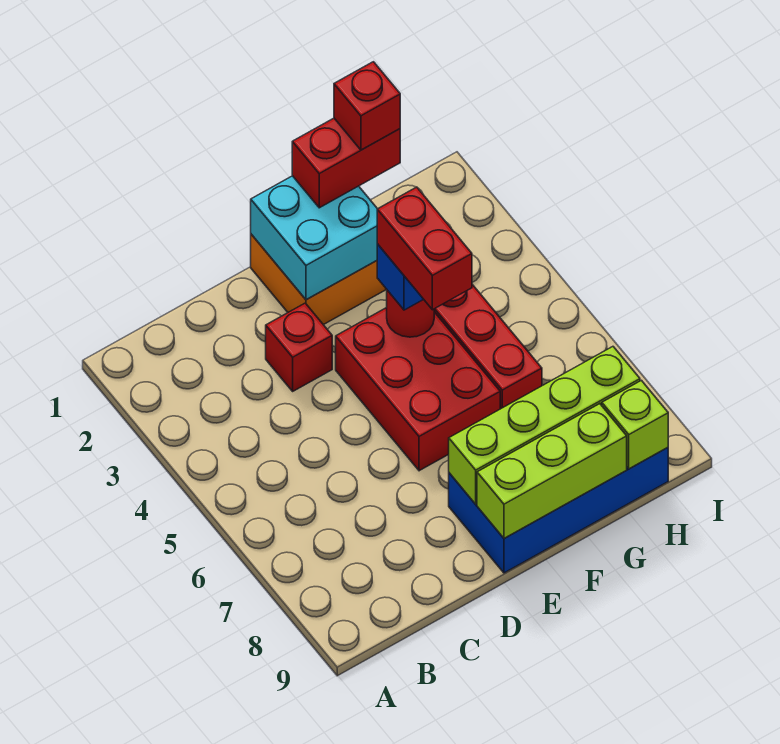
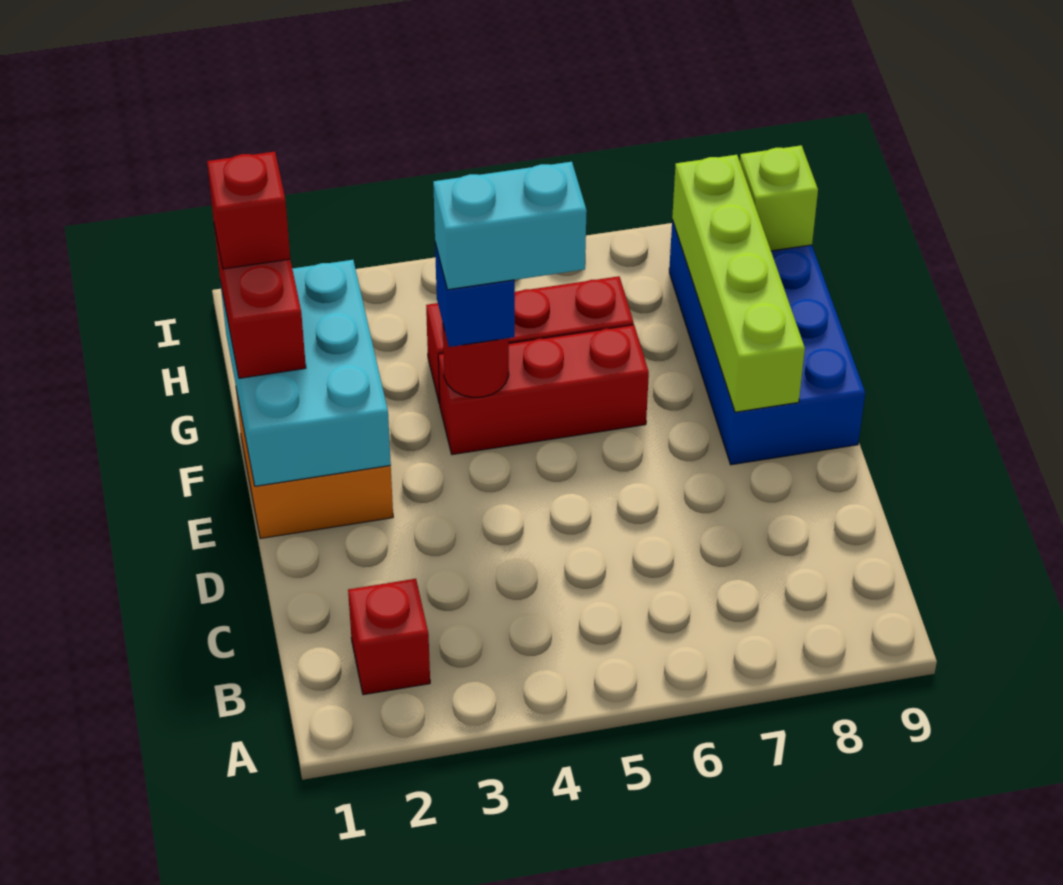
red 1x1 brick [266,303,332,391] -> red 1x1 brick moved to [348,579,430,695]
cyan 2x2 brick [251,176,377,300] -> cyan 2x3 brick [220,260,391,486]
red 2x3 brick [336,308,500,471] -> red 1x3 brick [438,325,649,455]
lime 1x3 brick [477,404,627,538] -> none
red 1x2 brick [377,187,472,310] -> cyan 1x2 brick [433,162,587,290]

